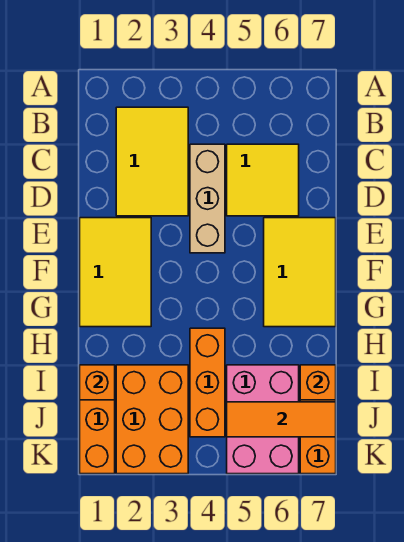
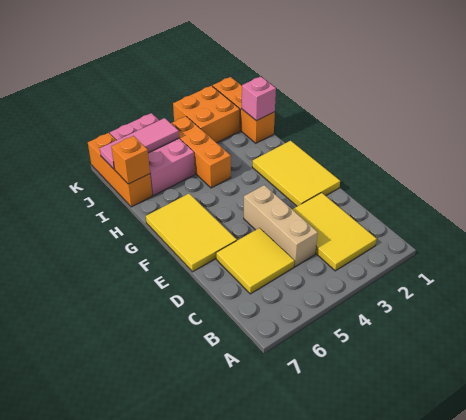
orange 1x1 brick [80,365,115,400] -> pink 1x1 brick [242,76,276,121]
orange 2x3 brick [116,365,188,474] -> orange 2x2 brick [173,86,240,143]
orange 1x3 tile [227,402,336,437] -> pink 1x3 tile [100,118,179,169]

